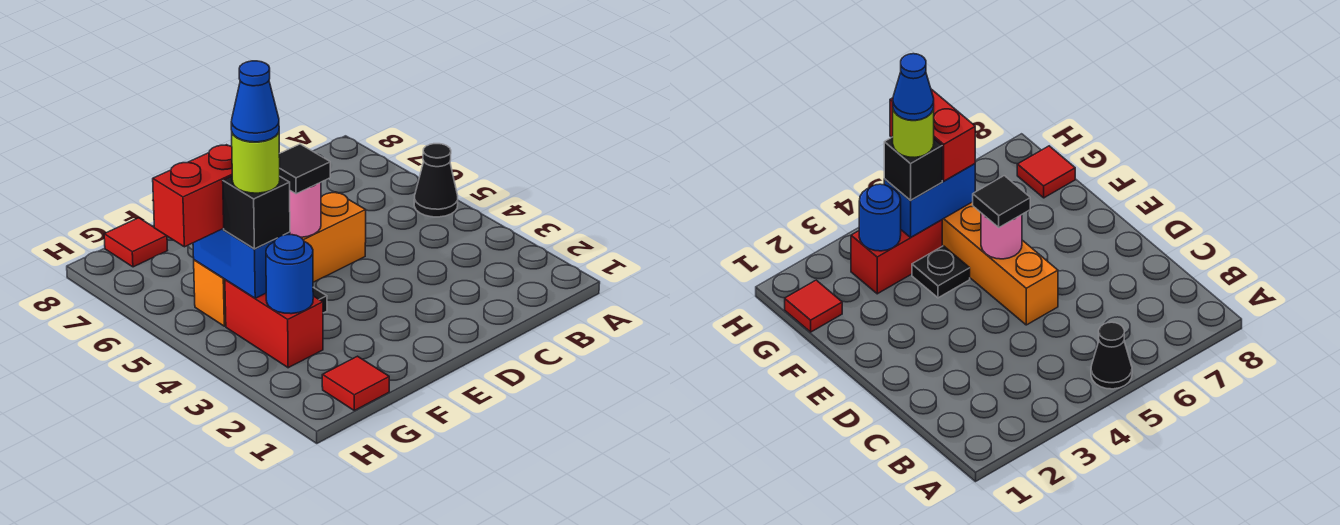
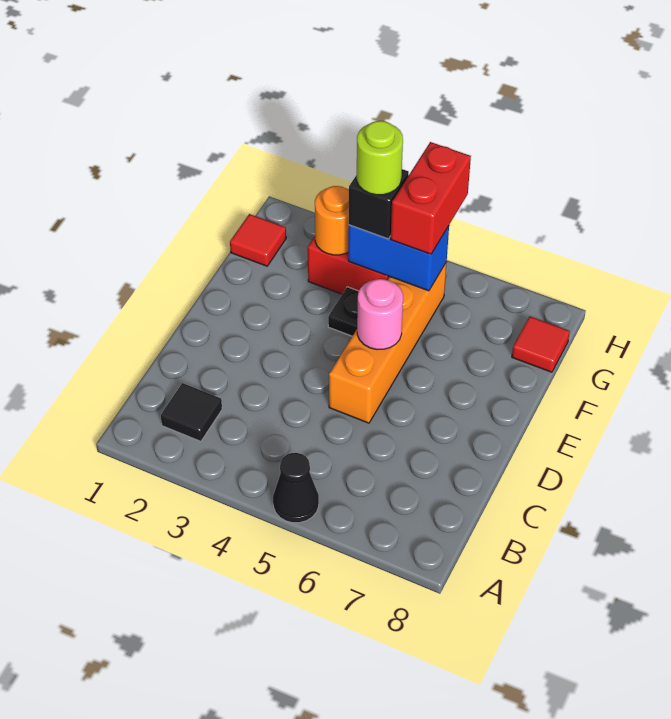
black 1x1 tile [279,144,330,194] -> black 1x1 tile moved to [161,383,222,441]
blue 1x1 round brick [266,235,313,314] -> orange 1x1 round brick [315,186,349,255]
blue 1x1 cone [231,61,279,142] -> none

